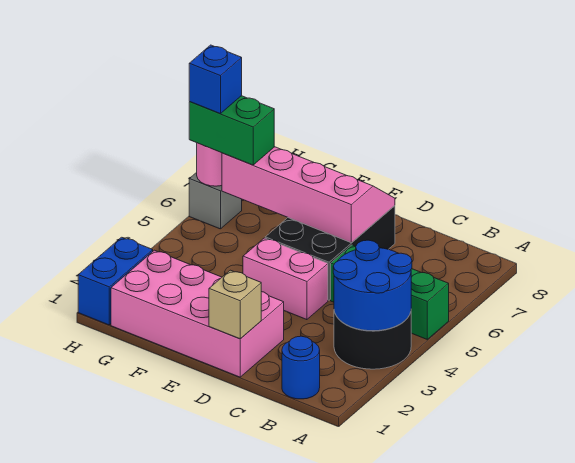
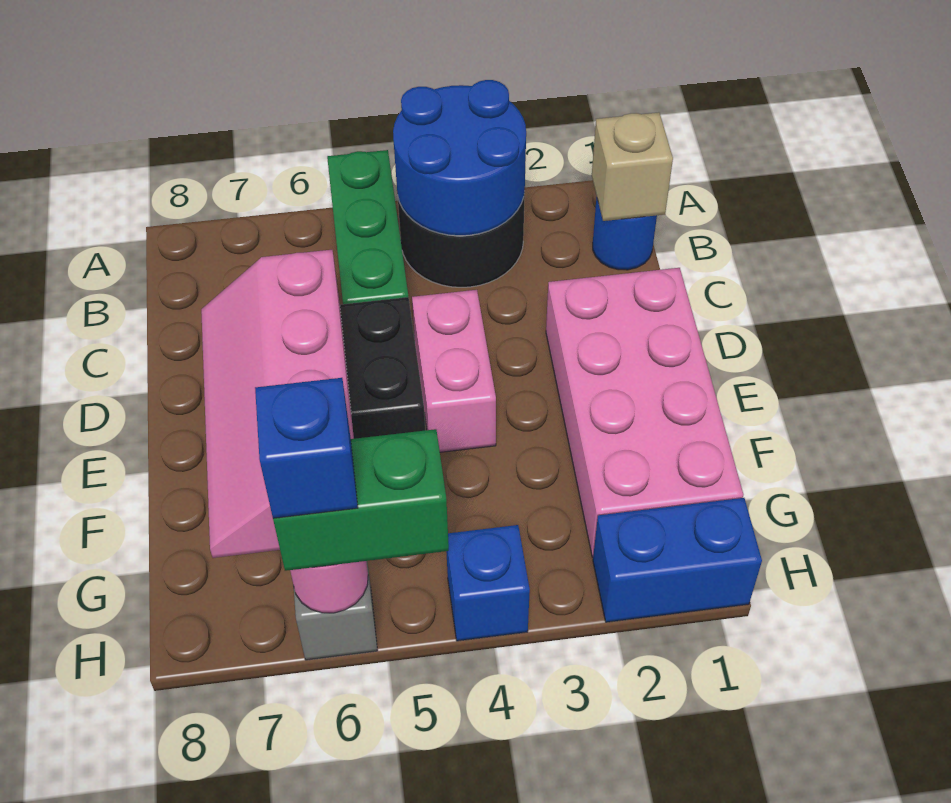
tan 1x1 brick [209,270,261,339] -> tan 1x1 brick moved to [592,112,673,221]
green 1x2 brick [189,96,274,165] -> green 1x2 brick turned to [273,429,449,571]
none -> blue 1x1 brick [446,525,530,641]

